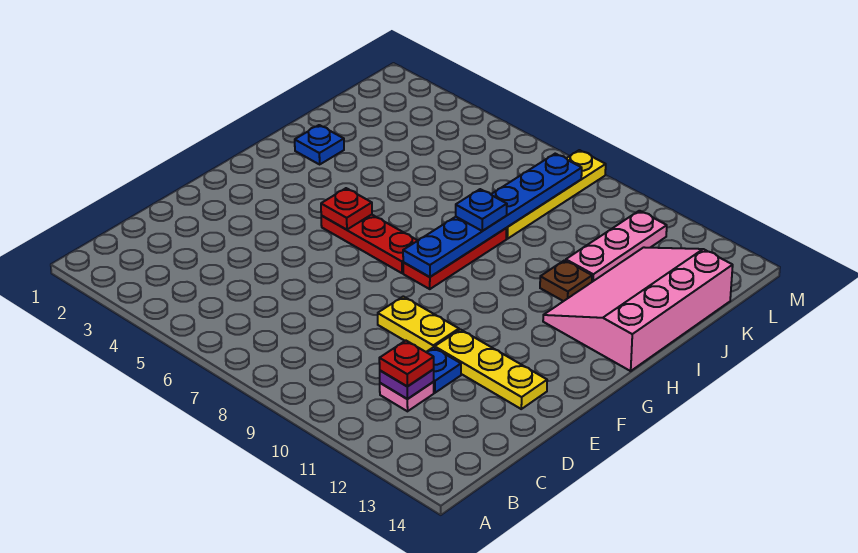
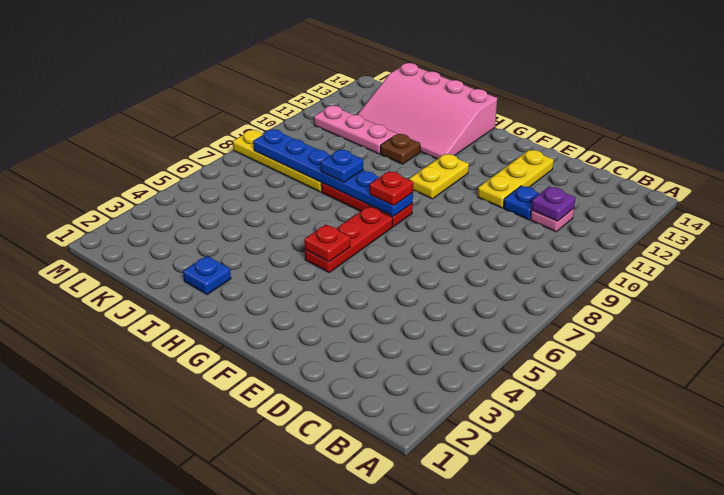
red 1x1 plate [379,341,434,387] -> red 1x1 plate moved to [370,171,413,206]
yellow 1x2 plate [378,296,459,352] -> yellow 1x2 plate moved to [409,154,469,199]

